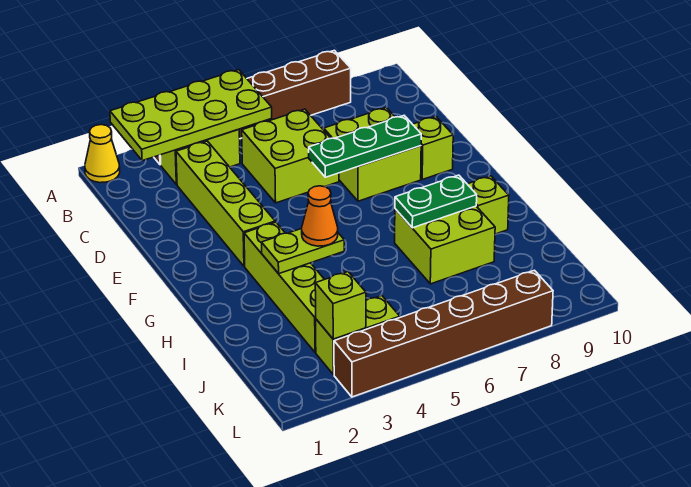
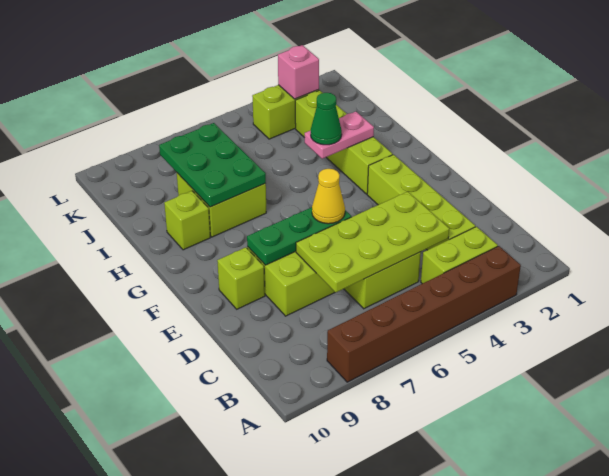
yellow 1x1 cone [85,125,120,183] -> yellow 1x1 cone moved to [312,169,345,224]
lime 2x4 plate [110,70,272,161] -> lime 2x4 plate moved to [296,192,449,292]
lime 1x2 plate [262,228,344,274] -> pink 1x2 plate [305,112,374,159]
orange 1x1 cone [302,186,338,246] -> green 1x1 cone [311,93,342,145]
green 1x2 plate [395,175,477,228] -> green 2x3 plate [159,123,266,207]
lime 1x1 brick [315,272,366,339] -> pink 1x1 brick [278,45,319,99]
brown 1x6 brick [334,270,553,397] -> none

